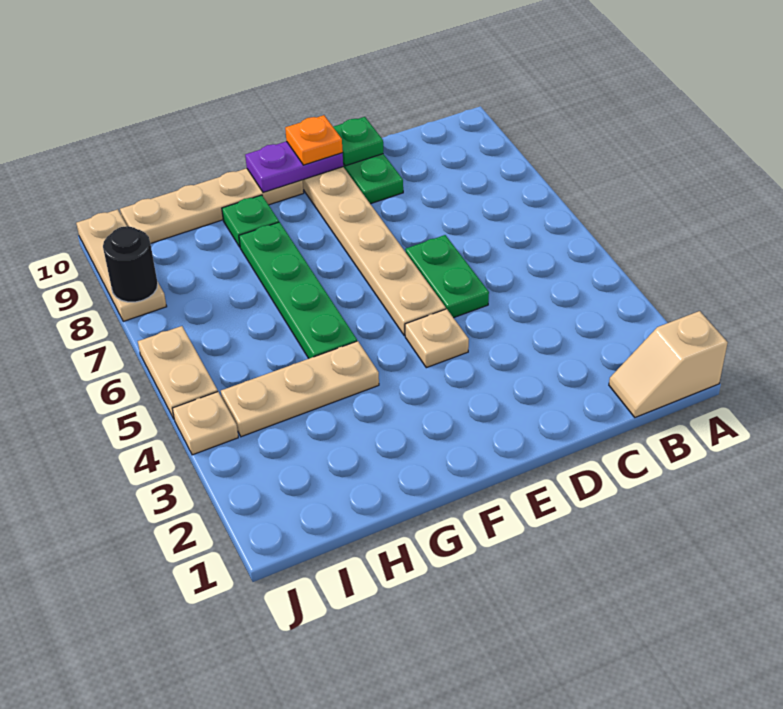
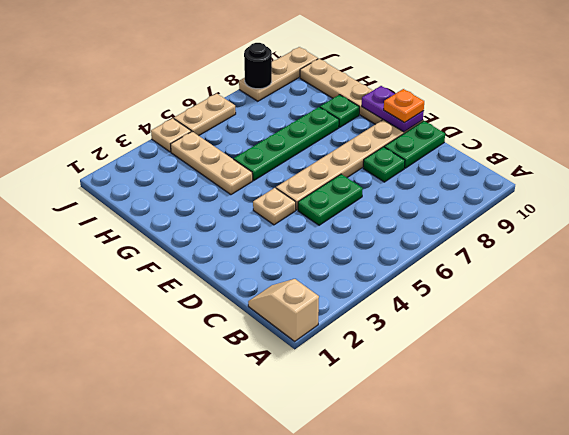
green 1x1 plate [333,117,383,166] -> green 1x1 plate moved to [363,147,405,182]

